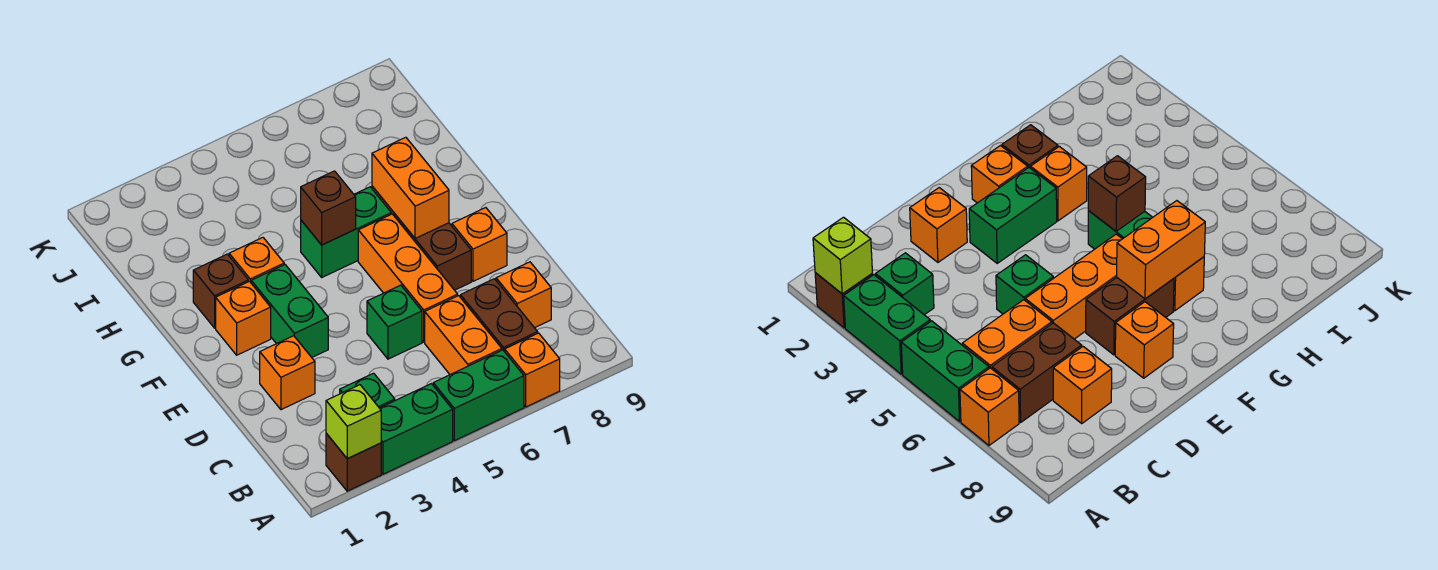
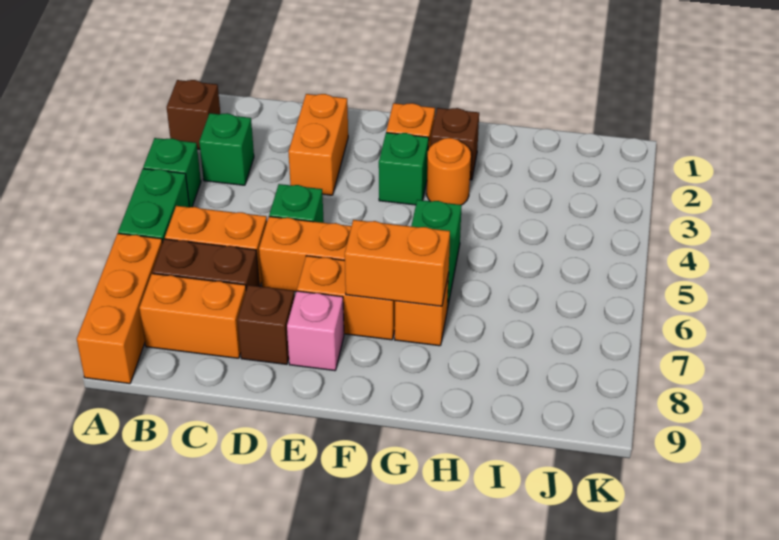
lime 1x1 brick [326,385,381,459] -> none
green 1x2 brick [380,384,453,474] -> green 1x1 brick [143,138,201,207]
orange 1x1 brick [505,333,560,407] -> orange 1x3 brick [77,234,163,384]
orange 1x1 brick [496,262,551,328] -> orange 1x2 brick [140,274,246,358]
orange 1x1 brick [260,336,315,410] -> orange 1x2 brick [288,94,348,195]
green 1x2 brick [251,265,328,357] -> green 1x1 brick [379,133,429,205]
brown 1x2 brick [394,213,471,290] -> orange 1x2 brick [297,256,395,340]
orange 1x1 brick [452,208,507,281] -> pink 1x1 brick [287,291,344,371]
orange 1x1 brick [229,238,284,282] -> orange 1x1 round brick [427,138,471,205]
brown 1x1 brick [301,171,356,245] -> brown 1x1 brick moved to [237,285,295,364]

